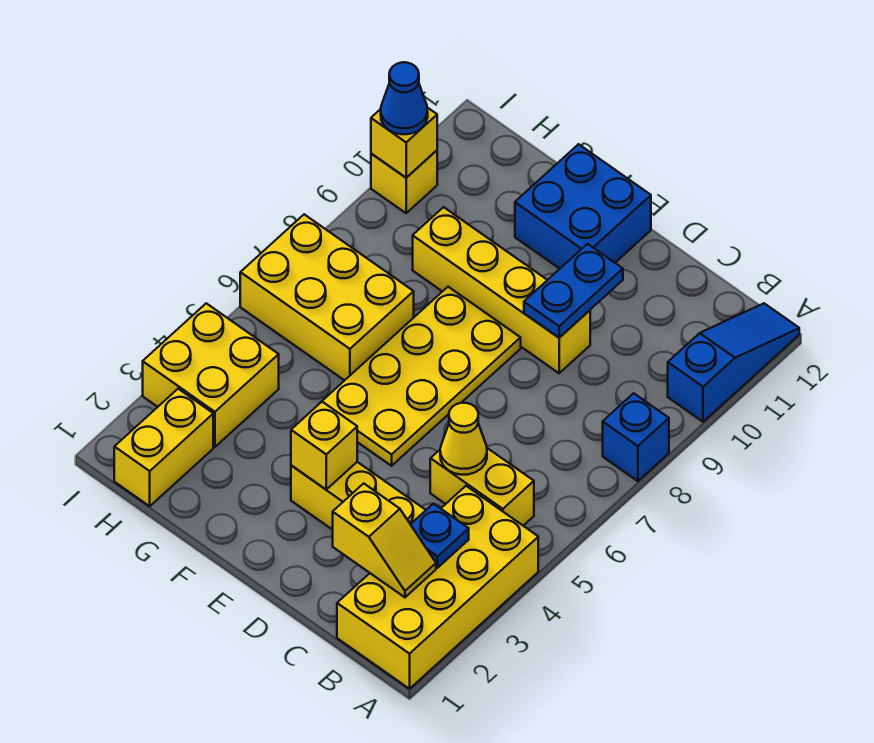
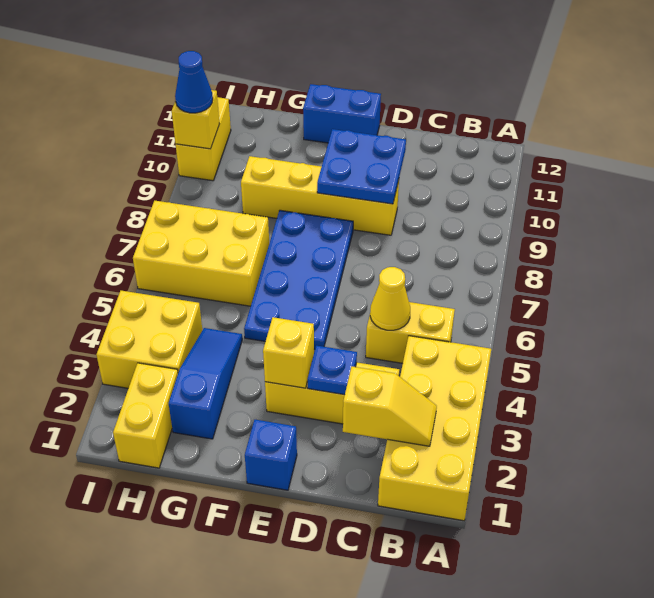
blue 1x1 brick [603,393,669,481] -> blue 1x1 brick moved to [245,420,297,490]
blue 1x3 slope [668,303,799,422] -> blue 1x3 slope moved to [169,328,242,439]
blue 1x1 plate [410,504,469,568] -> blue 1x1 plate moved to [308,346,357,395]
blue 1x2 plate [524,244,623,338] -> blue 2x2 plate [317,129,406,204]
yellow 2x4 plate [320,287,521,466] -> blue 2x4 plate [244,210,353,349]
blue 2x2 brick [515,144,651,269] -> blue 1x2 brick [303,84,381,143]
yellow 1x1 brick [371,150,437,213] -> yellow 1x2 brick [176,97,231,181]

